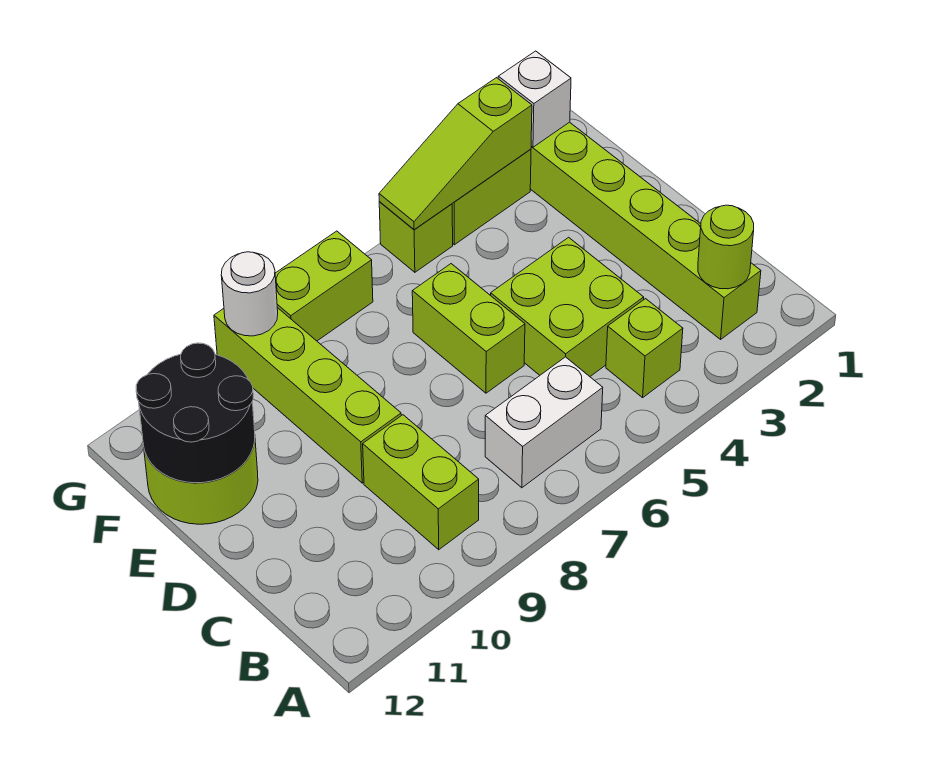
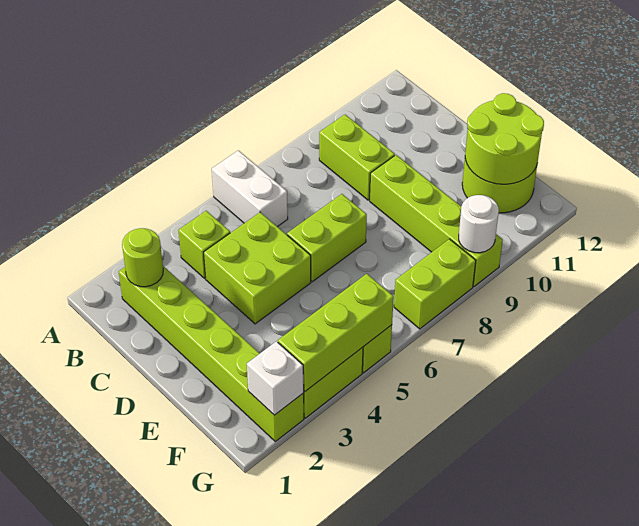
white 1x2 brick [485,357,603,488] -> white 1x2 brick turned to [212,150,288,227]
lime 1x2 brick [412,264,525,393] -> lime 1x2 brick turned to [287,194,367,282]
black 2x2 round brick [136,343,255,483] -> lime 2x2 round brick [465,93,544,184]
lime 1x3 slope [379,78,532,230] -> lime 1x3 brick [278,274,394,391]

